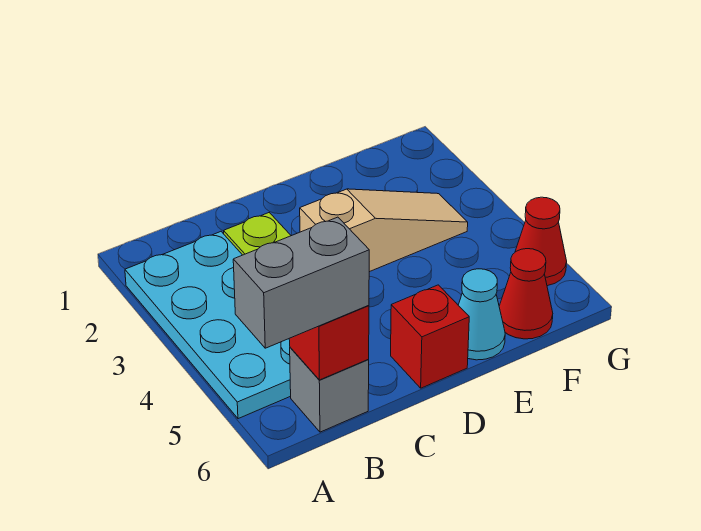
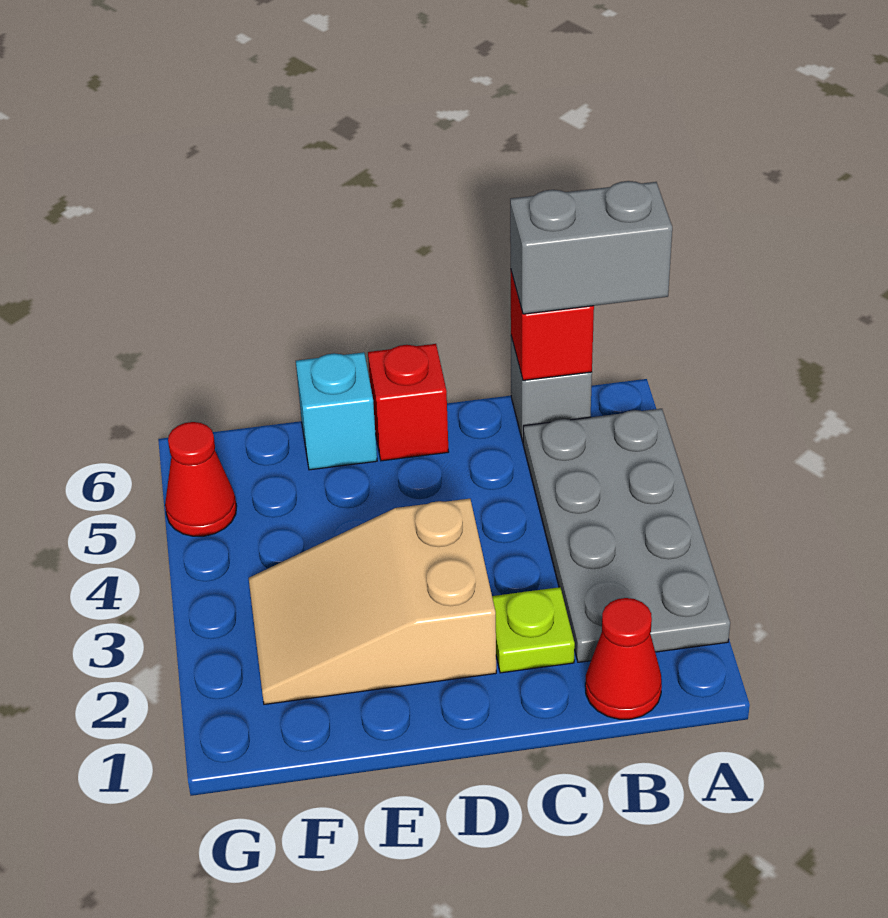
cyan 2x4 plate [125,232,291,419] -> grey 2x4 plate [523,409,730,662]
tan 1x3 slope [300,189,468,272] -> tan 2x3 slope [249,499,496,704]
cyan 1x1 cone [458,269,505,360] -> cyan 1x1 brick [296,352,377,470]
red 1x1 cone [499,249,553,339] -> red 1x1 cone moved to [585,598,662,719]

